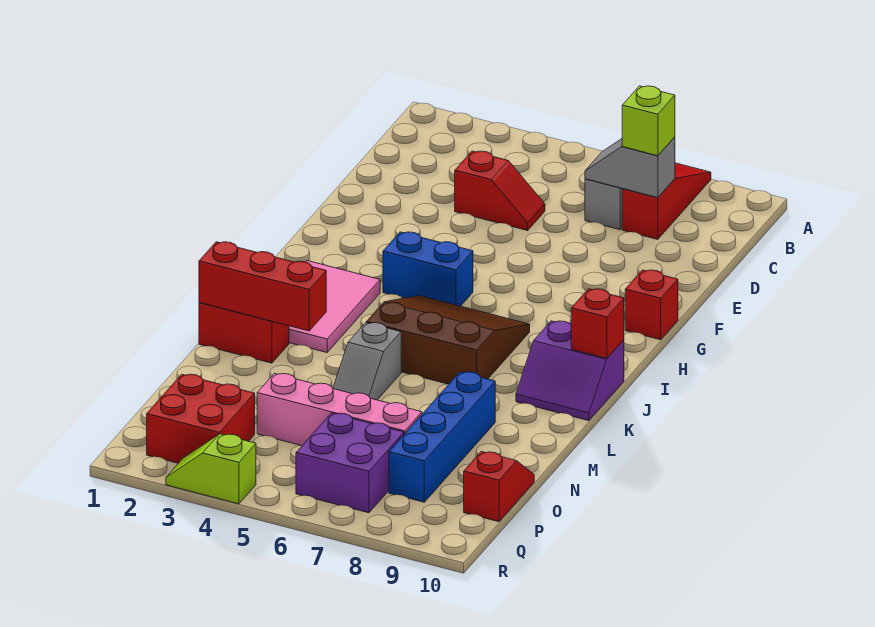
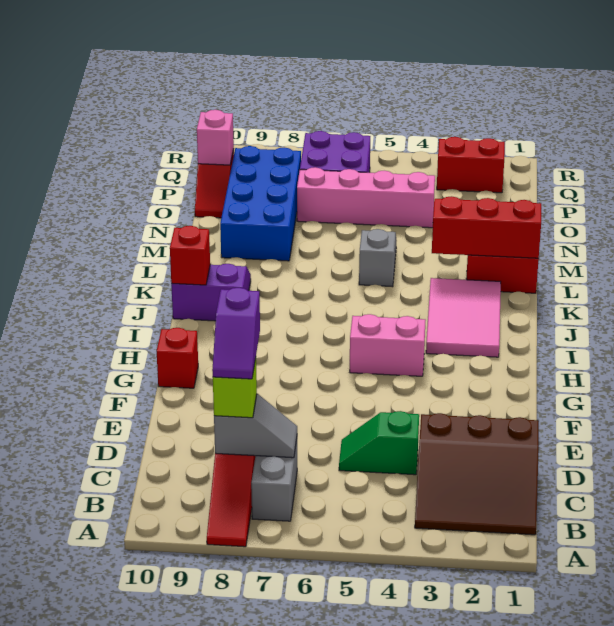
none -> purple 1x2 slope [212,288,260,379]
red 1x2 slope [455,151,545,231] -> green 1x2 slope [339,411,419,475]
blue 1x2 brick [383,232,473,306] -> pink 1x2 brick [350,314,425,376]
brown 3x3 slope [366,296,530,384] -> brown 3x3 slope moved to [415,413,539,535]
blue 1x4 brick [389,372,495,502] -> blue 2x4 brick [220,146,301,261]
red 2x2 brick [147,374,255,463] -> red 1x2 brick [437,137,505,193]
none -> pink 1x1 brick [197,110,234,165]
lime 1x2 slope [166,434,256,504] -> none

